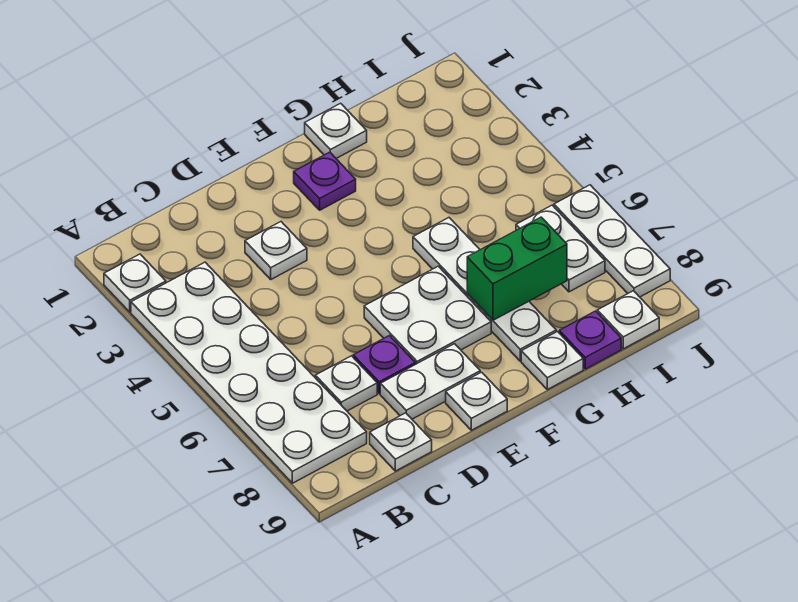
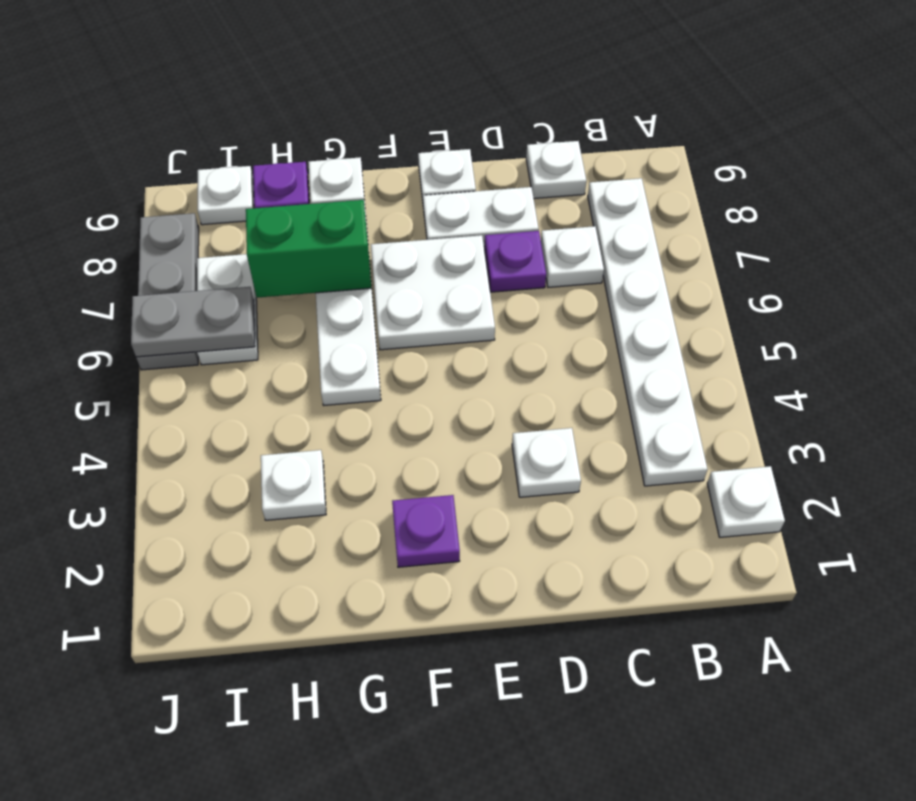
white 2x6 plate [131,262,367,483] -> white 1x6 plate [588,178,707,486]
white 1x1 plate [305,103,367,158] -> white 1x1 plate moved to [261,450,326,520]
none -> grey 1x2 plate [131,287,255,357]
white 1x3 plate [554,185,670,297] -> grey 1x3 plate [136,213,199,370]

